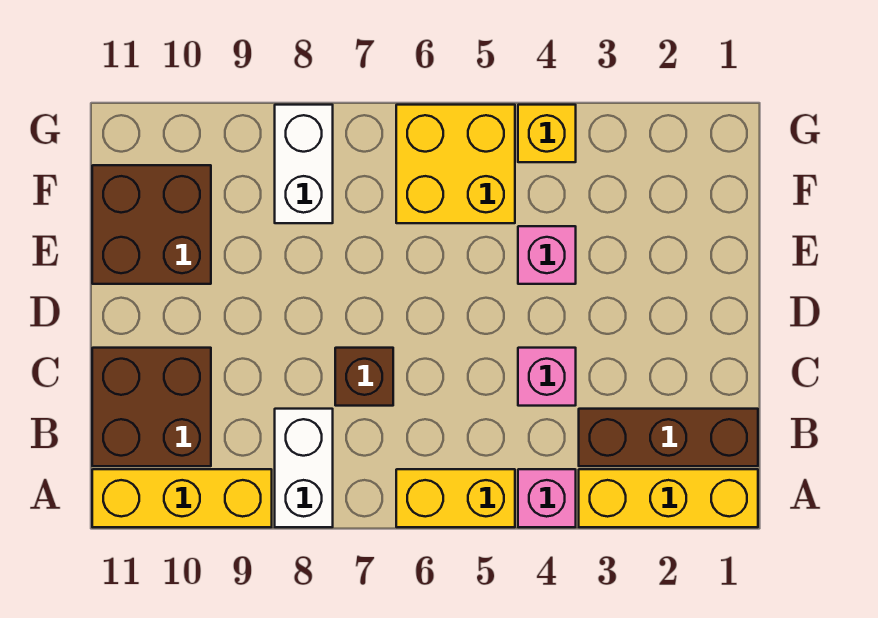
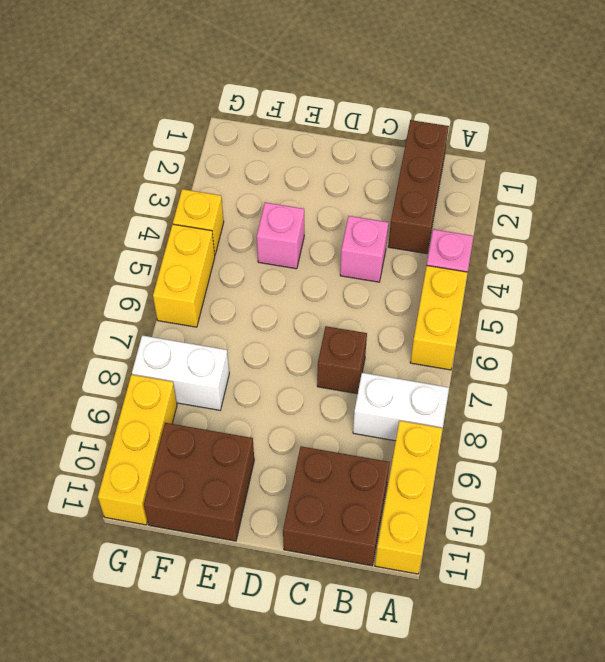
yellow 1x3 brick [579,469,758,527] -> yellow 1x3 brick moved to [98,375,177,525]
yellow 2x2 brick [396,105,515,223] -> yellow 1x2 brick [153,224,215,327]

